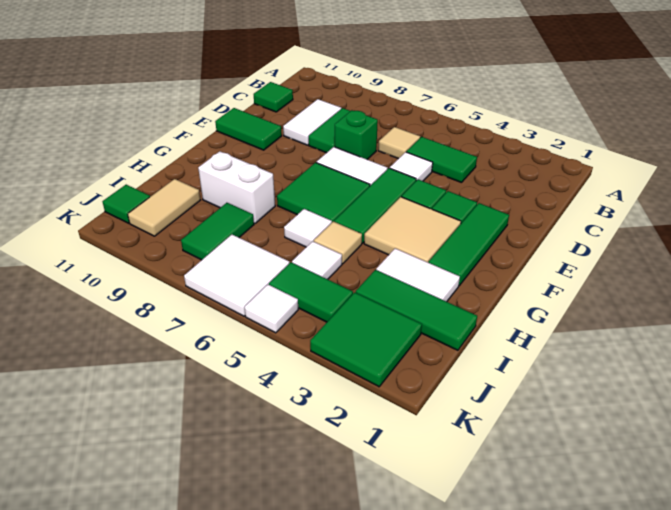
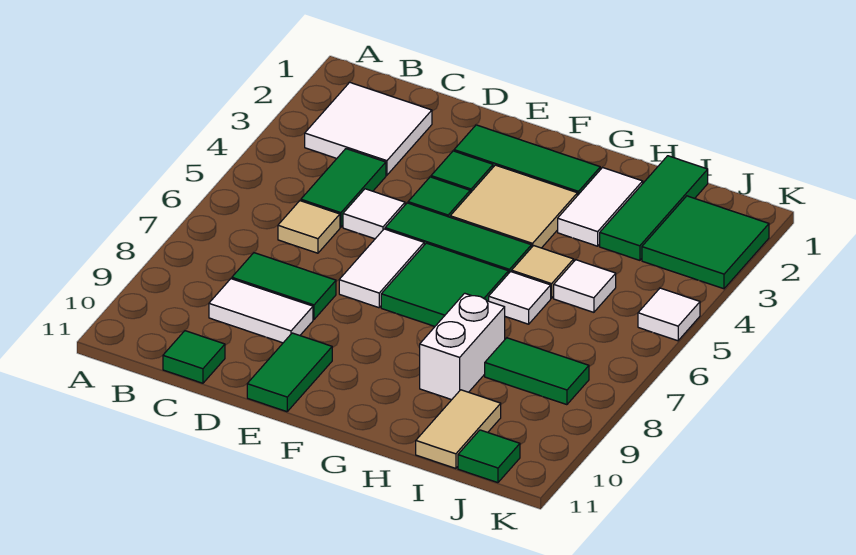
green 1x1 brick [335,110,378,159] -> none
tan 1x2 tile [128,179,200,236] -> tan 1x2 tile turned to [416,390,501,468]
green 1x2 tile [269,262,353,322] -> none
white 2x2 tile [184,235,289,316] -> white 2x2 tile moved to [305,82,432,175]

